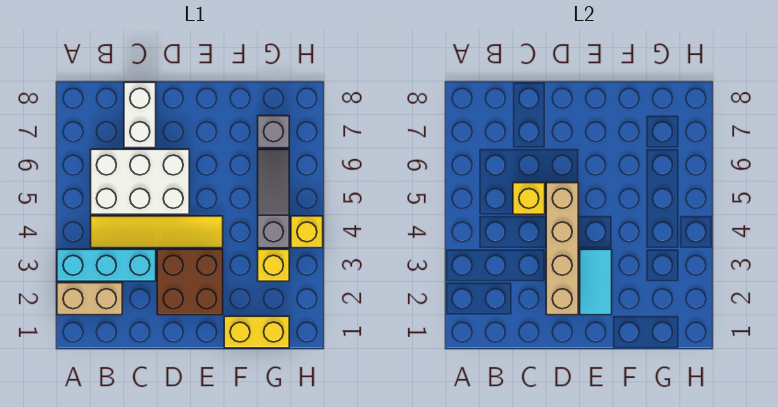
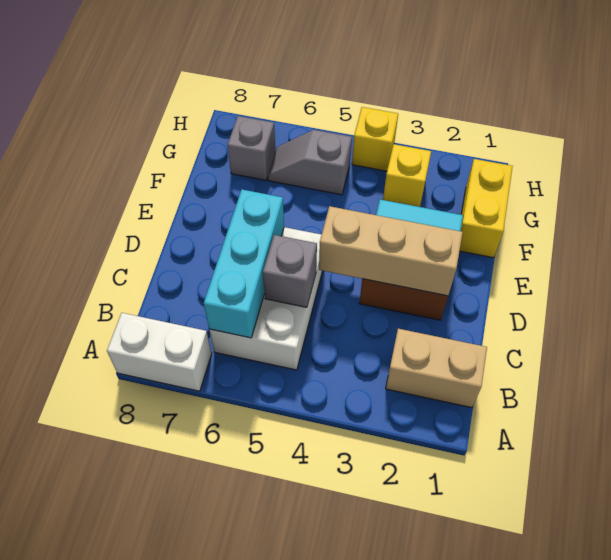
tan 1x2 brick [57,283,122,315] -> tan 1x2 brick turned to [386,329,487,408]
cyan 1x3 brick [57,249,156,281] -> cyan 1x3 brick moved to [204,190,284,338]
yellow 1x4 tile [91,216,223,248] -> none
yellow 1x1 brick [513,183,545,214] -> grey 1x1 brick [263,235,317,307]
white 1x2 brick [124,82,156,148] -> white 1x2 brick moved to [107,313,212,391]
tan 1x4 brick [546,183,578,315] -> tan 1x3 brick [319,206,463,296]
grey 1x3 slope [258,149,289,248] -> grey 1x2 slope [268,130,352,195]

